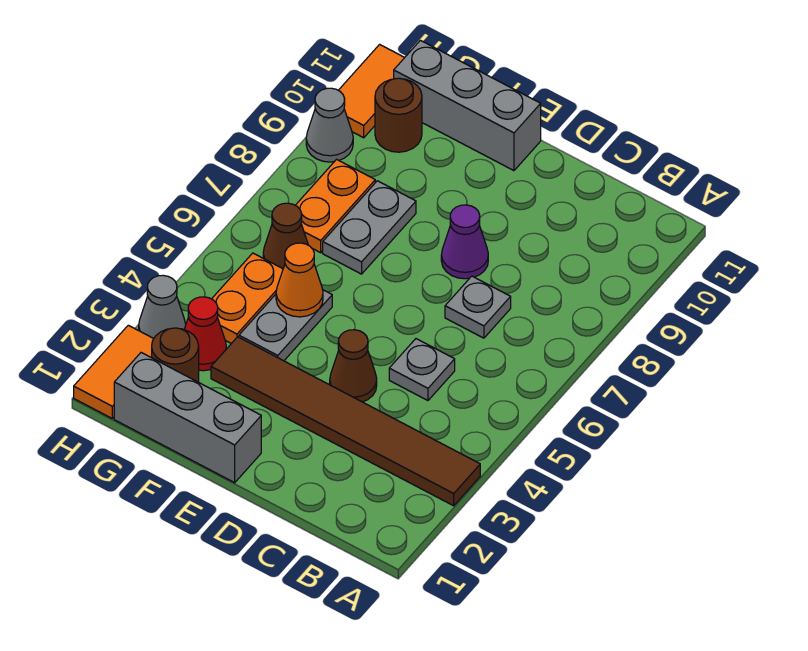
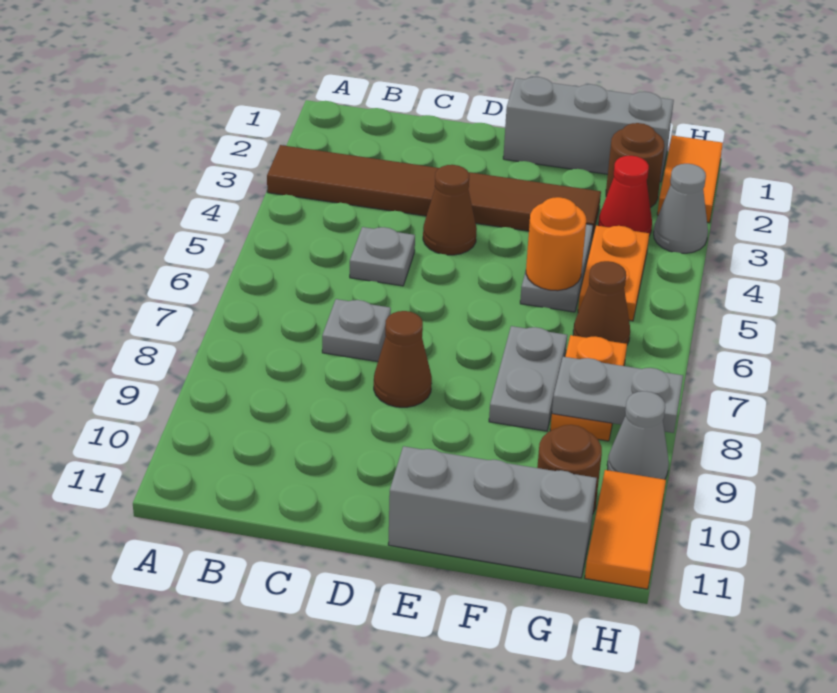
purple 1x1 cone [441,205,488,279] -> brown 1x1 cone [374,311,432,407]
orange 1x1 cone [276,243,323,317] -> orange 1x1 round brick [526,197,586,291]
none -> grey 1x2 plate [552,357,683,433]

